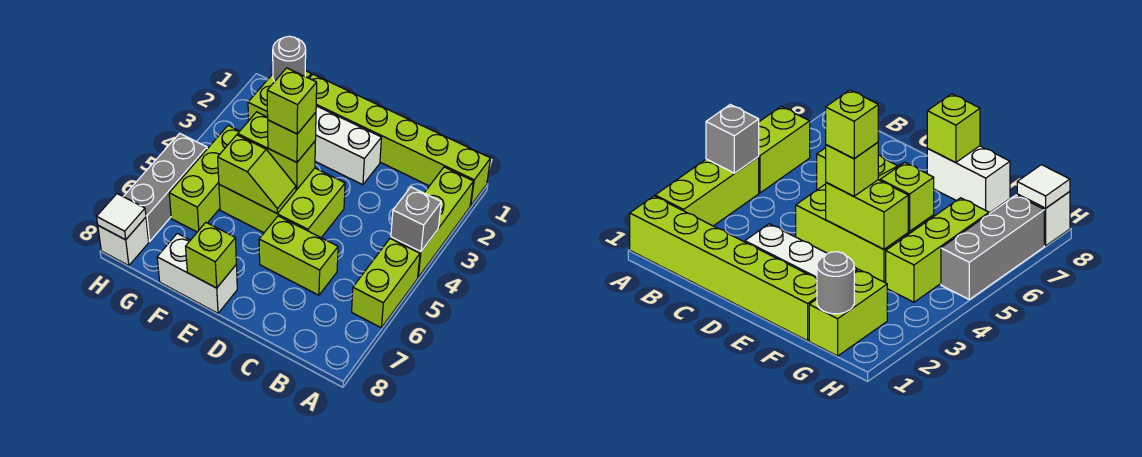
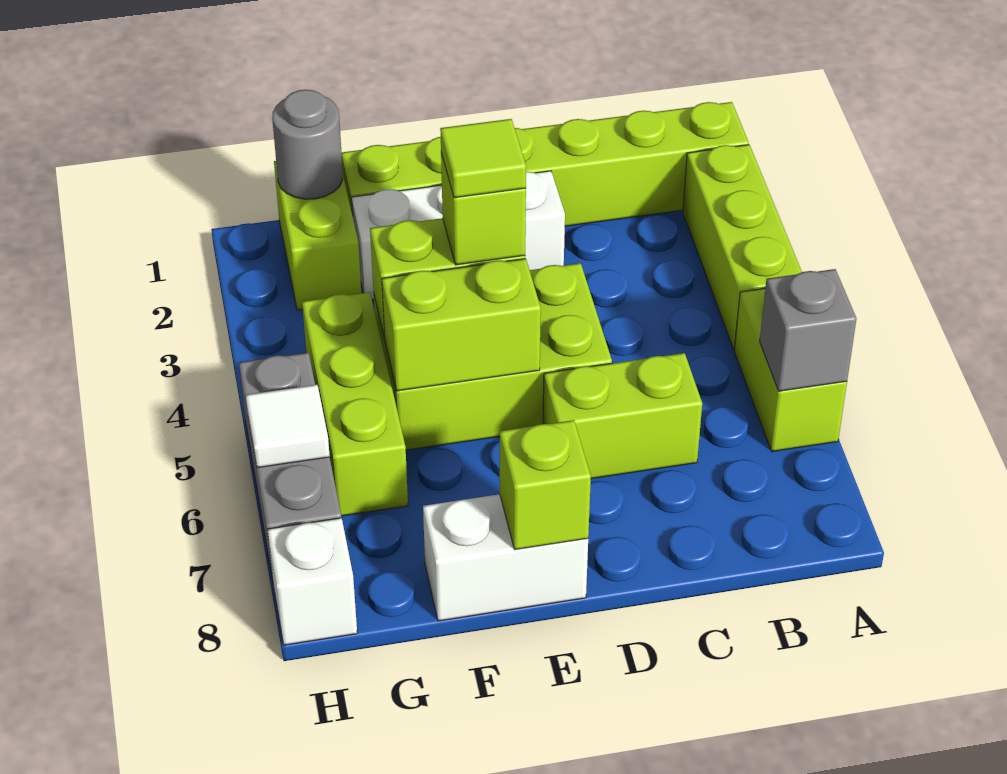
grey 1x1 brick [391,187,441,252] -> grey 1x1 brick moved to [760,269,857,391]
lime 1x1 brick [267,68,317,134] -> lime 1x1 tile [440,119,526,198]
lime 1x2 slope [218,135,296,214] -> lime 1x2 brick [382,259,541,391]
white 1x1 tile [97,194,146,240] -> white 1x1 tile moved to [246,385,330,468]

